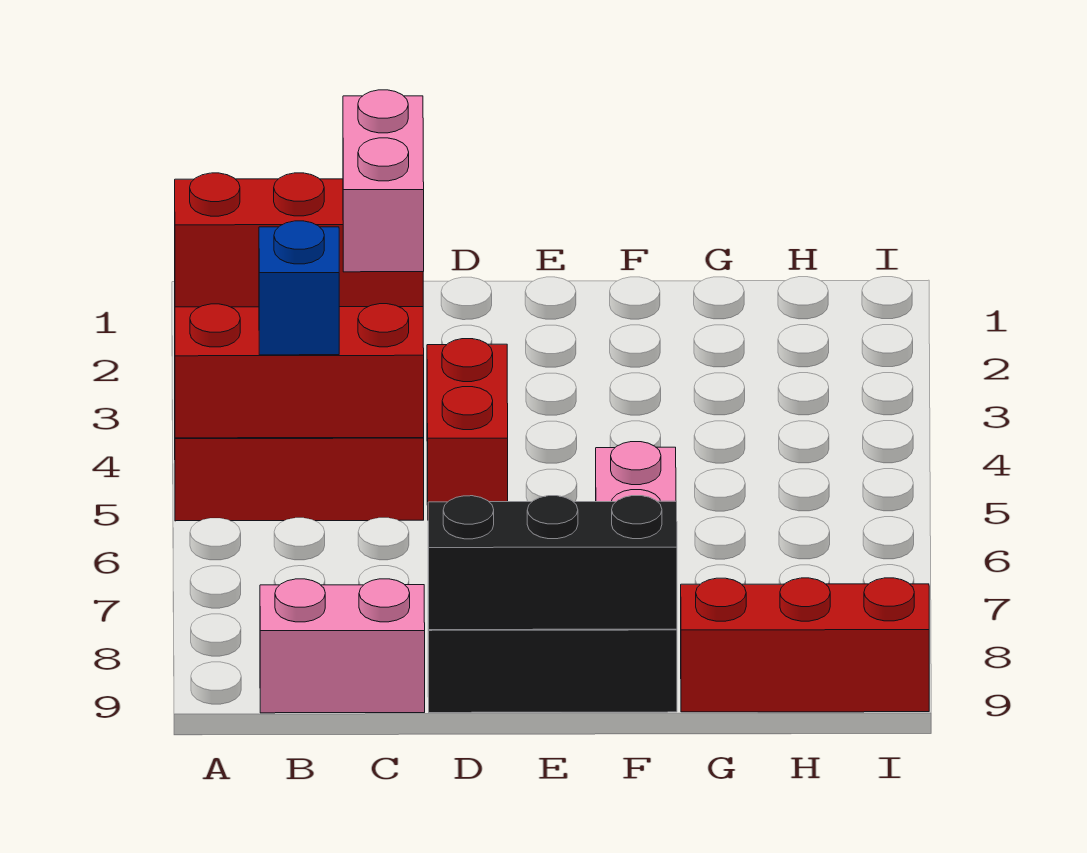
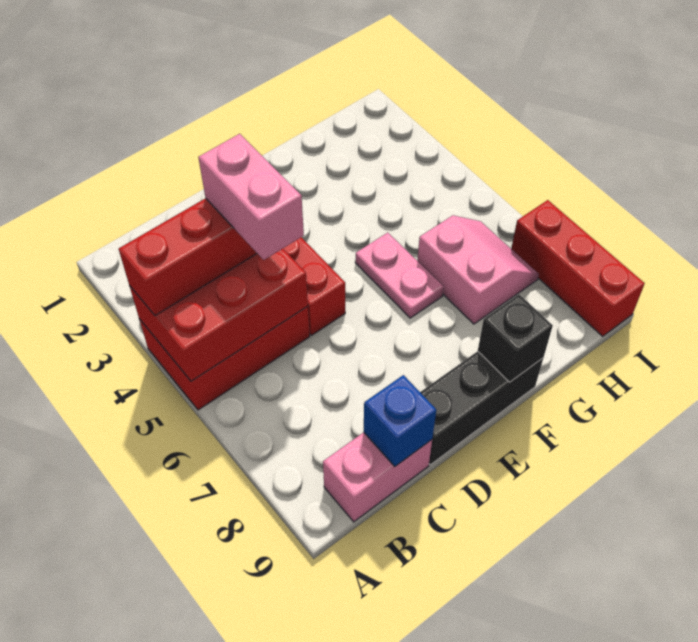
blue 1x1 brick [259,221,339,355] -> blue 1x1 brick moved to [364,375,436,466]
black 1x3 brick [428,496,677,630] -> black 1x1 brick [478,294,553,382]
none -> pink 2x2 slope [417,215,539,324]
red 1x3 brick [681,578,929,712] -> red 1x3 brick turned to [511,200,645,336]

